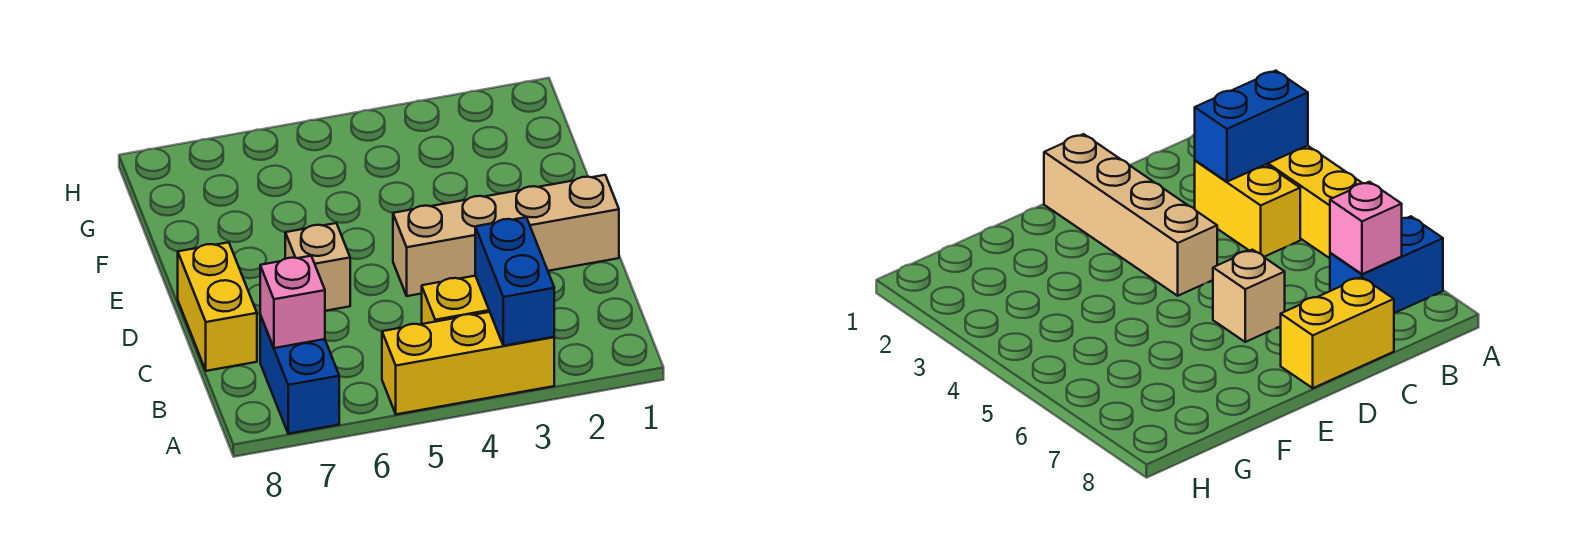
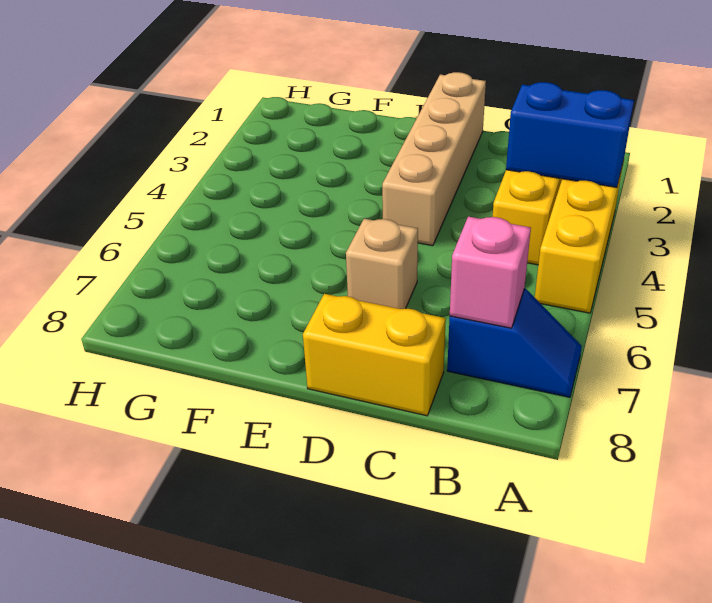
blue 1x2 brick [260,315,339,434] -> blue 1x2 slope [447,288,582,397]

